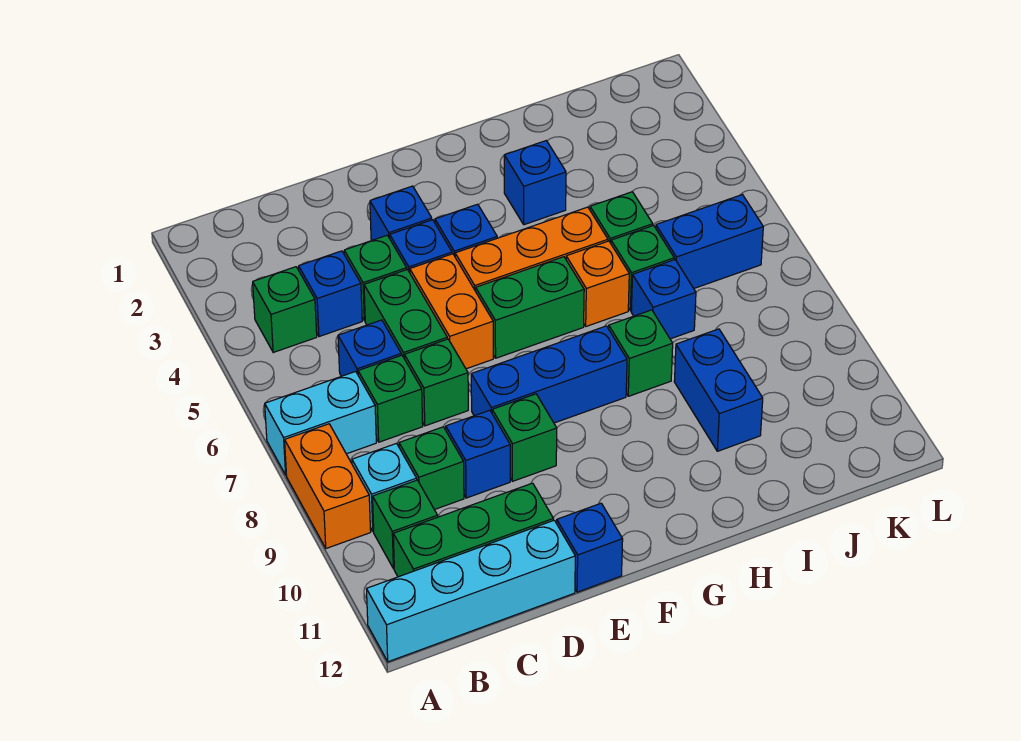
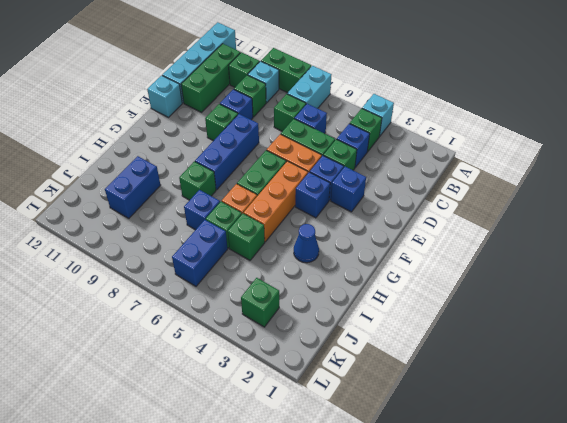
none -> cyan 1x1 brick [362,94,394,136]
orange 1x2 brick [285,424,371,548] -> green 1x2 brick [261,48,311,93]
green 1x1 brick [404,339,468,426] -> green 1x1 brick moved to [241,278,279,327]
blue 1x1 brick [557,503,623,592] -> cyan 1x1 brick [147,75,182,117]
blue 1x1 brick [504,141,566,225] -> blue 1x1 cone [294,224,319,263]
blue 1x2 brick [674,329,763,451] -> blue 1x2 brick turned to [105,156,161,218]

